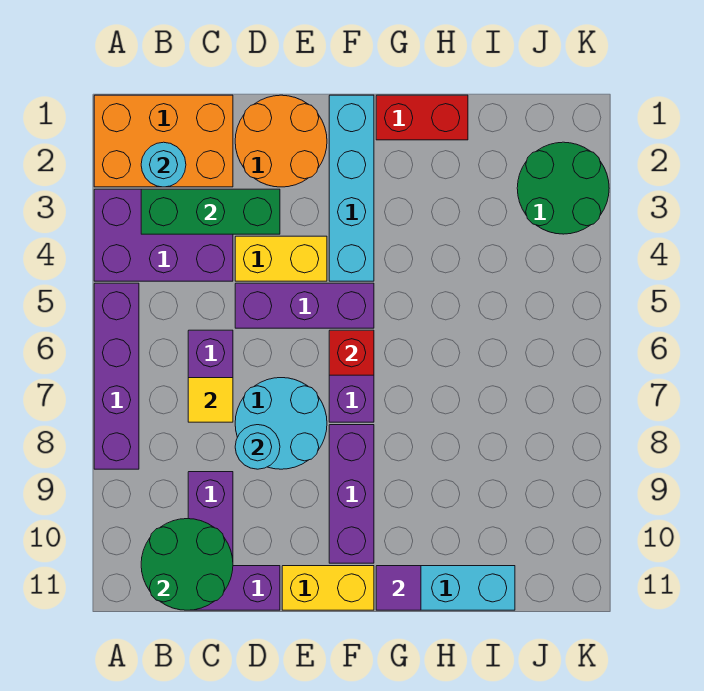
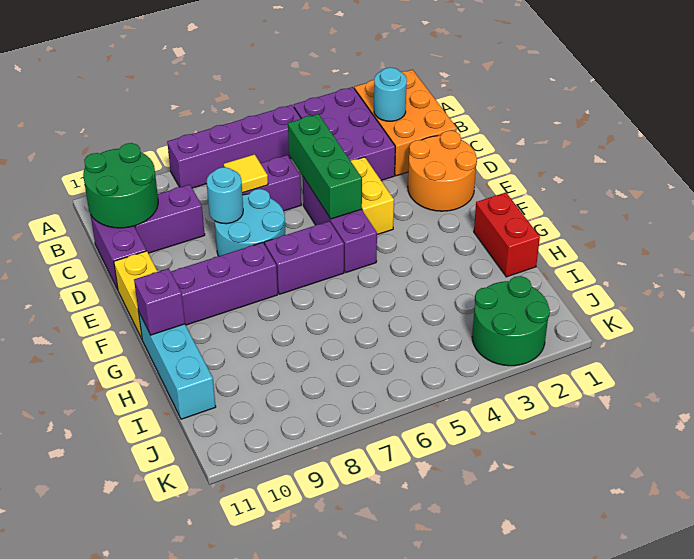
green 1x3 brick [141,189,280,234] -> green 1x3 brick moved to [288,114,362,219]
cyan 1x4 brick [329,95,374,281] -> none
red 1x1 brick [329,330,374,375] -> none
purple 1x1 tile [376,566,421,610] -> purple 1x1 brick [134,268,185,335]

